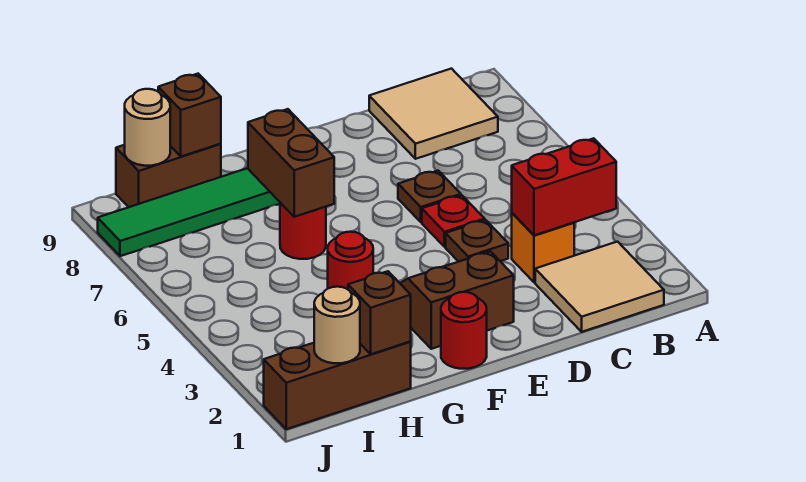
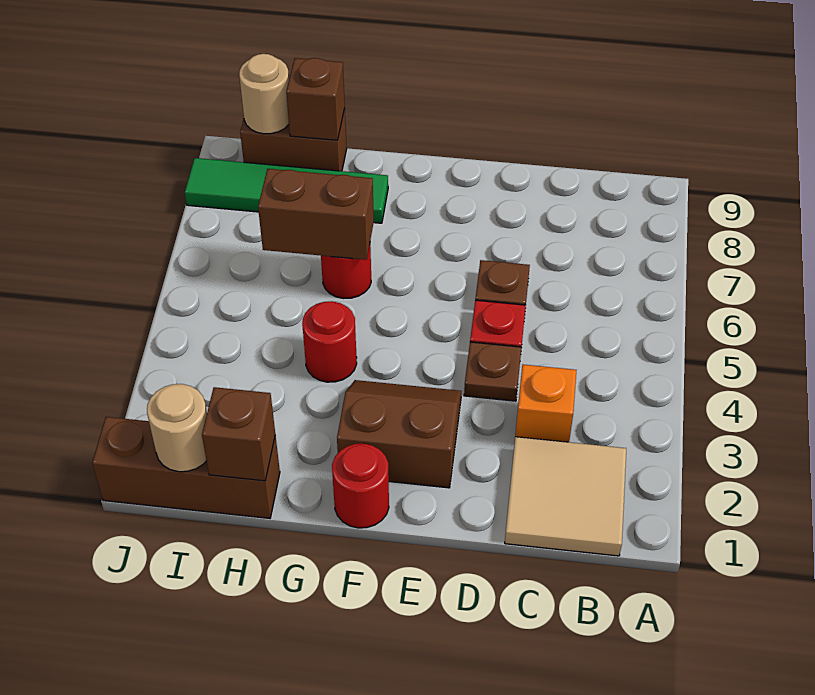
red 1x2 brick [512,138,616,235] -> none
tan 2x2 tile [369,69,498,159] -> none
brown 1x2 brick [248,109,334,217] -> brown 1x2 brick turned to [258,169,374,260]

